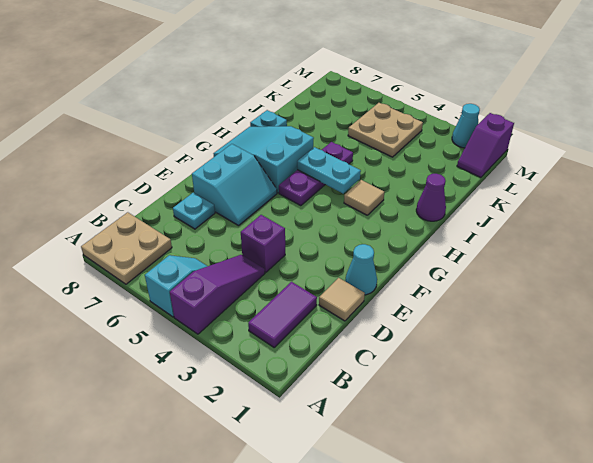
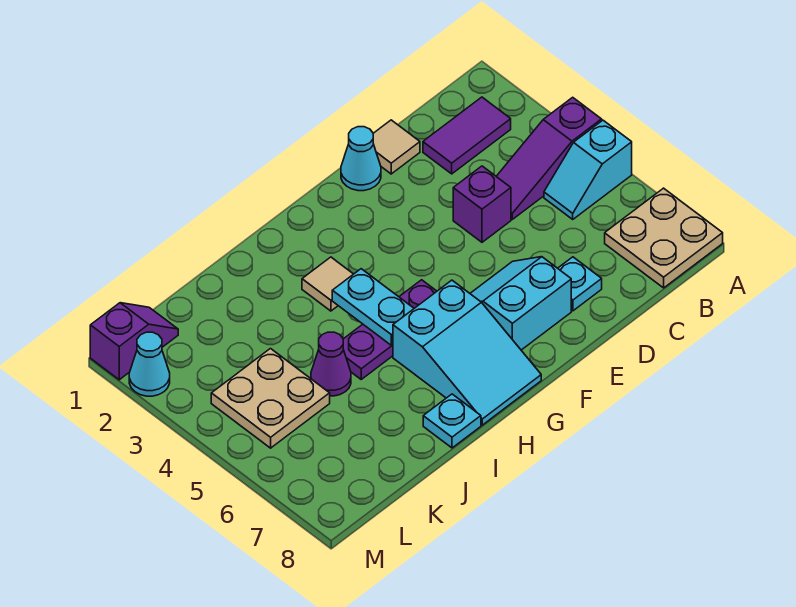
purple 1x1 cone [416,174,446,221] -> purple 1x1 cone moved to [311,332,351,396]

